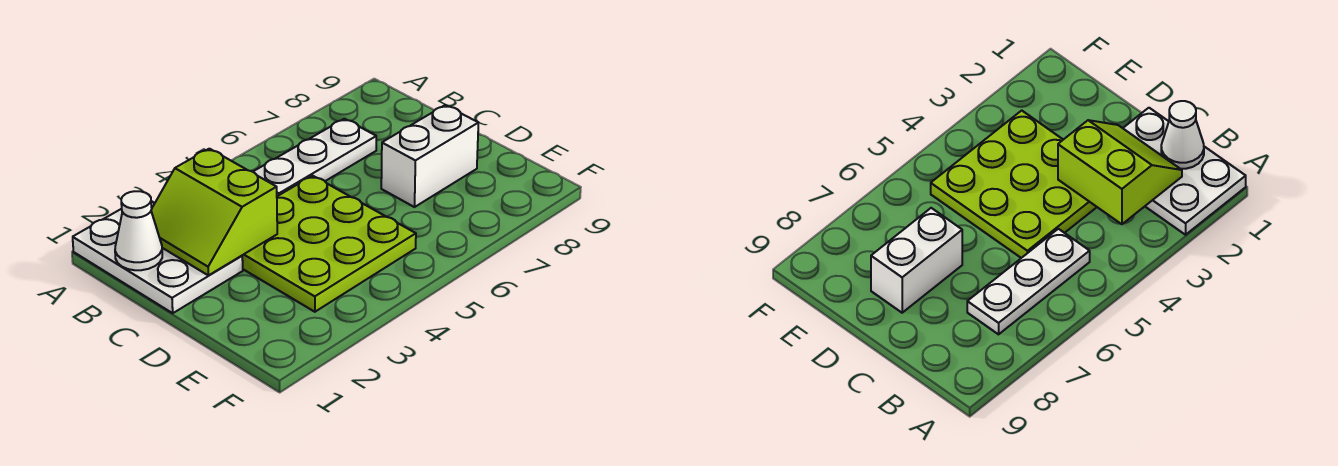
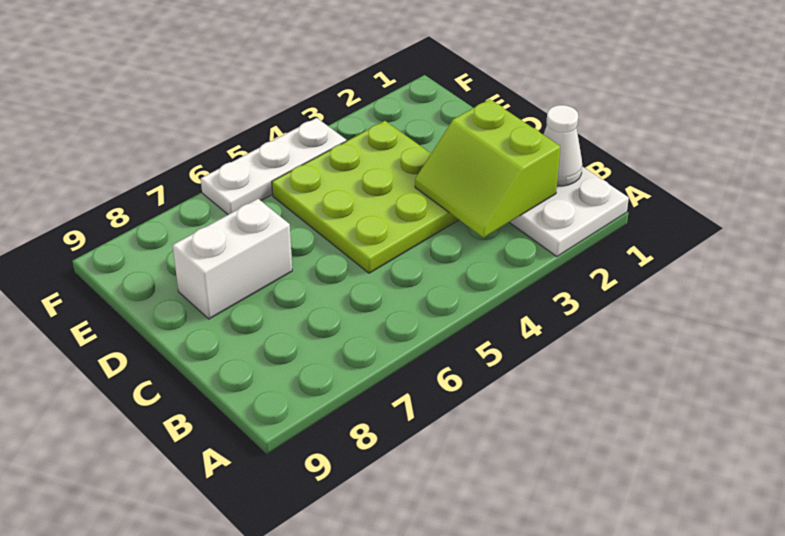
lime 2x2 slope [151,149,277,275] -> lime 2x2 slope turned to [415,99,560,238]
white 1x3 plate [253,119,376,196] -> white 1x3 plate moved to [201,118,346,215]

